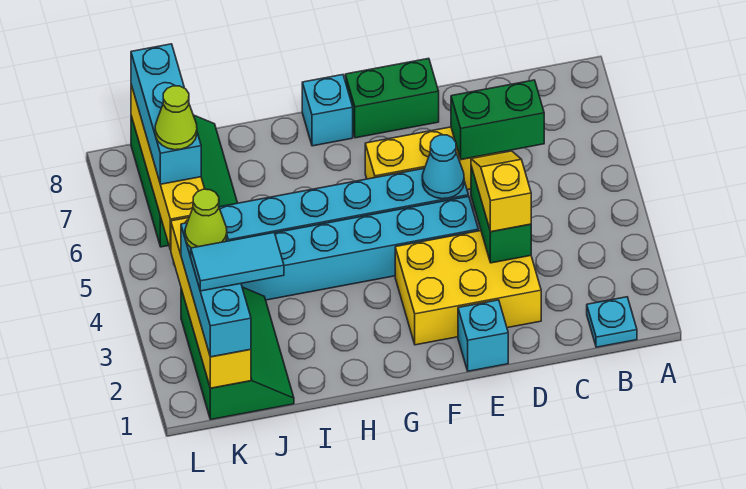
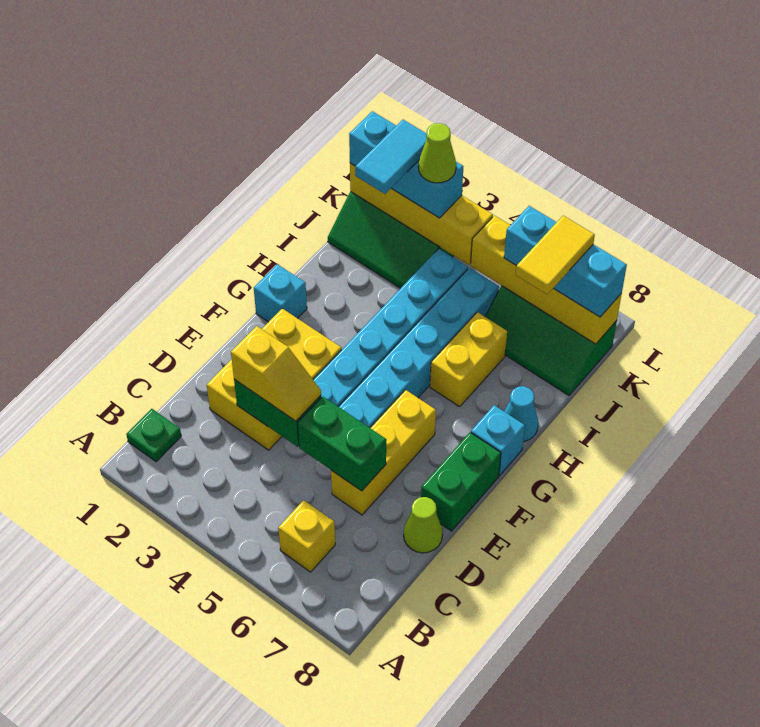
cyan 1x1 plate [587,297,637,347] -> green 1x1 plate [126,409,181,462]
none -> yellow 1x1 brick [278,500,335,572]
green 1x2 brick [451,80,544,159] -> green 1x2 brick turned to [298,396,386,491]
cyan 1x1 brick [458,300,508,371] -> cyan 1x1 brick moved to [254,264,307,322]
cyan 1x1 cone [422,135,464,199] -> cyan 1x1 cone moved to [504,386,538,442]
none -> yellow 1x2 brick [430,312,507,407]
none -> yellow 1x2 tile [516,216,595,294]
lime 1x1 cone [155,86,197,150] -> lime 1x1 cone moved to [404,497,443,553]

